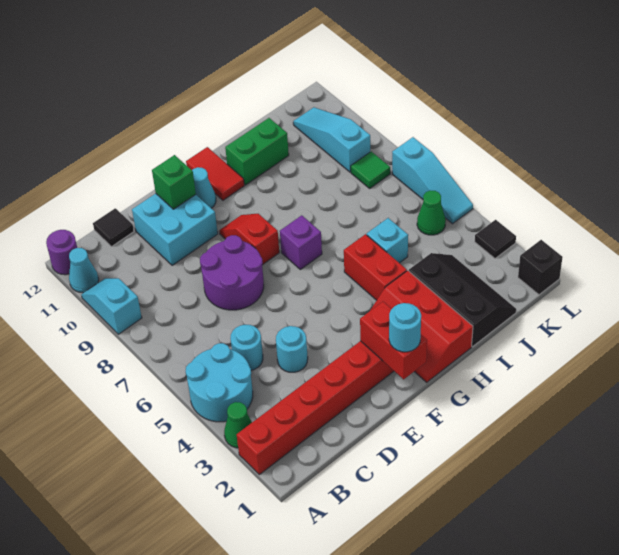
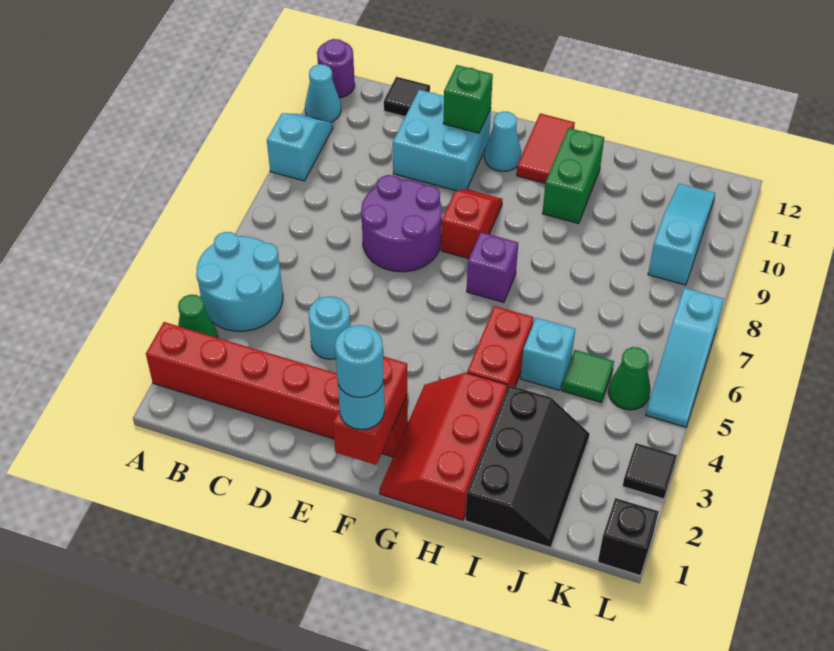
cyan 1x1 round brick [230,325,263,370] -> cyan 1x1 round brick moved to [335,325,384,398]
green 1x2 brick [225,118,289,185] -> green 1x2 brick turned to [542,128,604,224]
green 1x1 tile [351,151,390,188] -> green 1x1 tile moved to [562,350,614,402]

